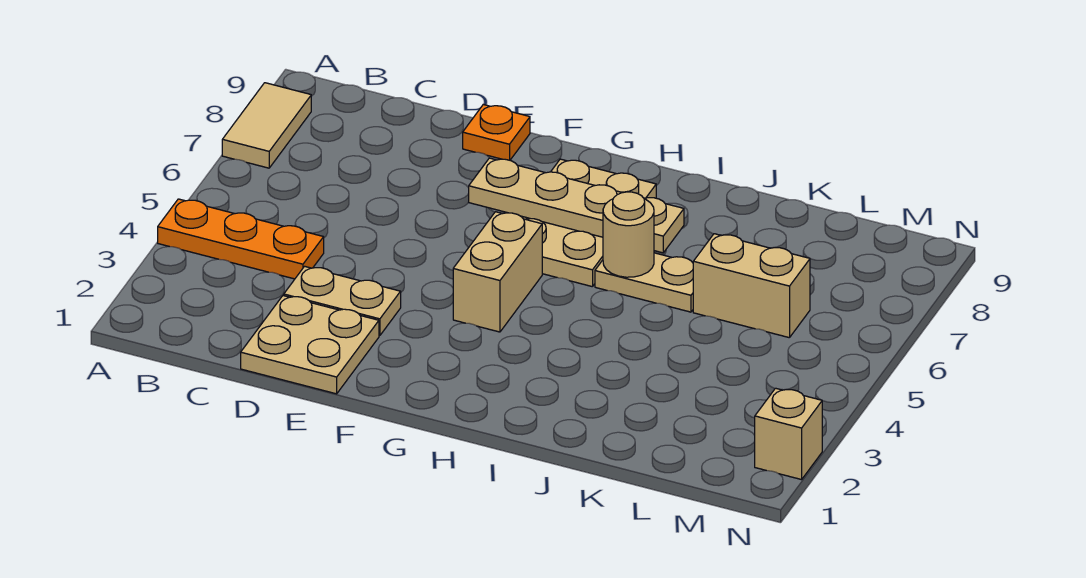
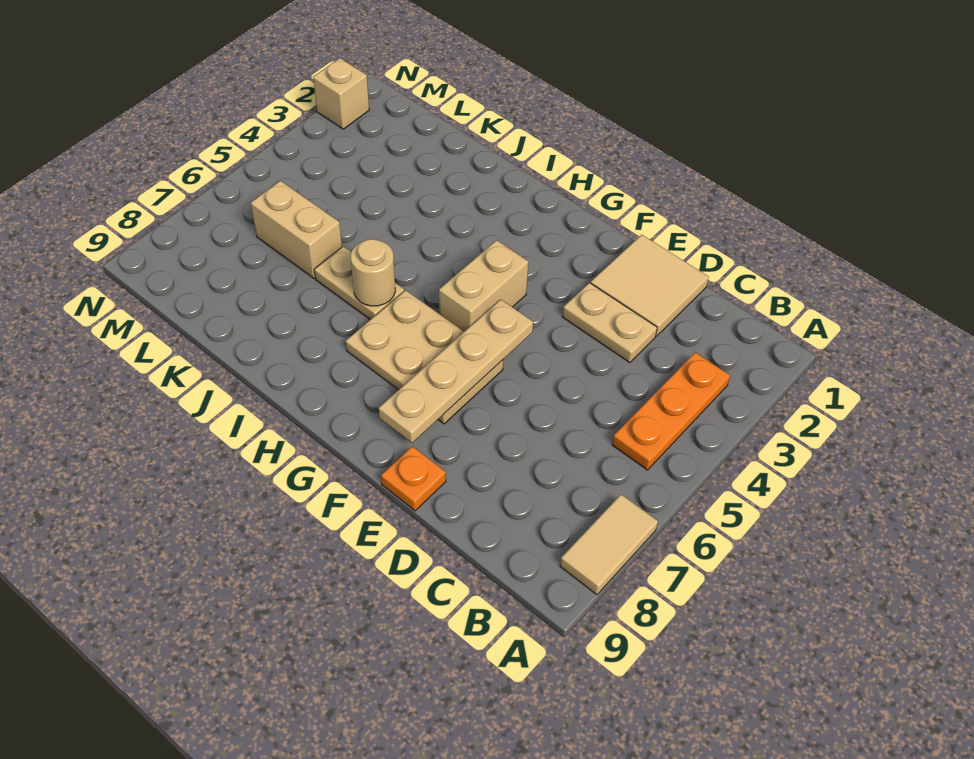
orange 1x3 plate [158,199,324,279] -> orange 1x3 plate turned to [612,352,730,470]
tan 2x2 plate [241,296,379,394] -> tan 2x2 tile [591,235,709,336]
tan 1x4 plate [469,158,684,253] -> tan 1x4 plate turned to [379,300,533,443]
tan 2x3 plate [521,159,656,287] -> tan 2x3 plate turned to [346,290,503,424]

